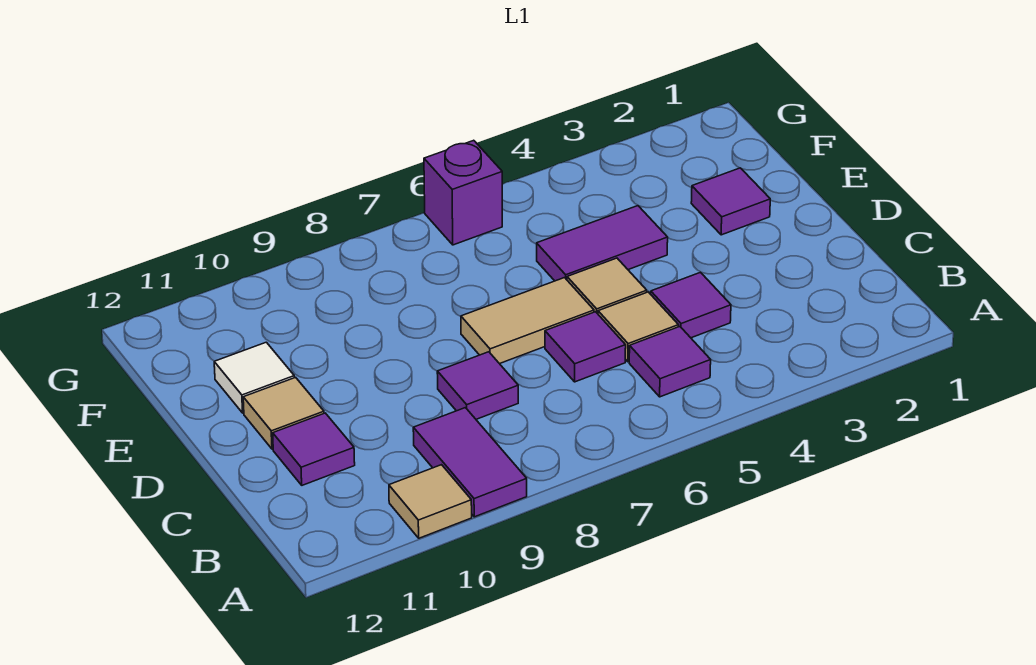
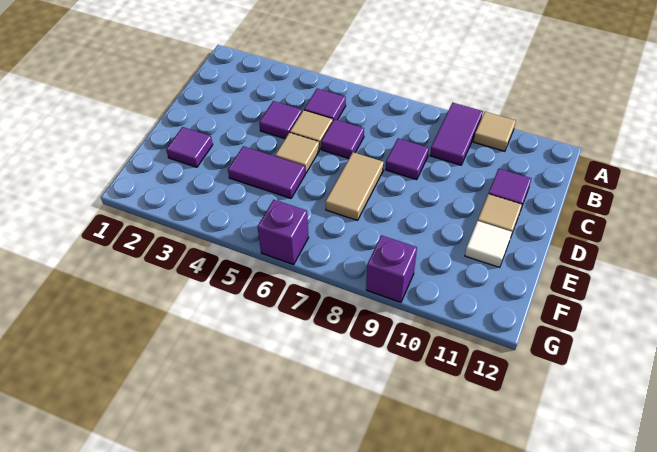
tan 1x2 tile [461,278,594,364] -> tan 1x2 tile turned to [325,152,384,220]
none -> purple 1x1 brick [366,235,417,302]

